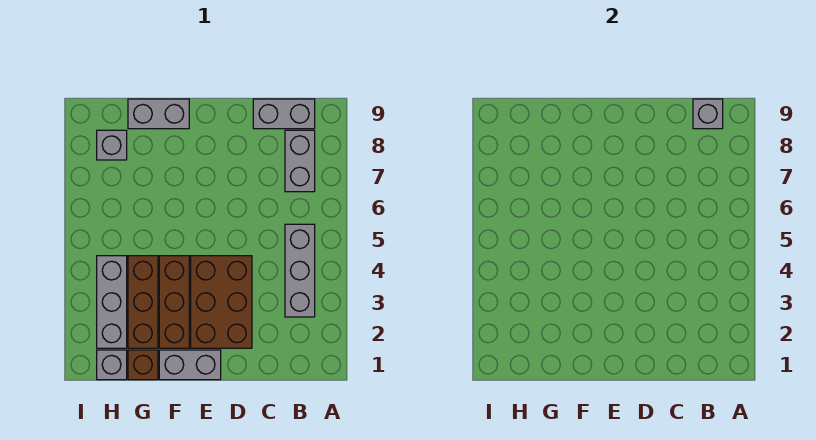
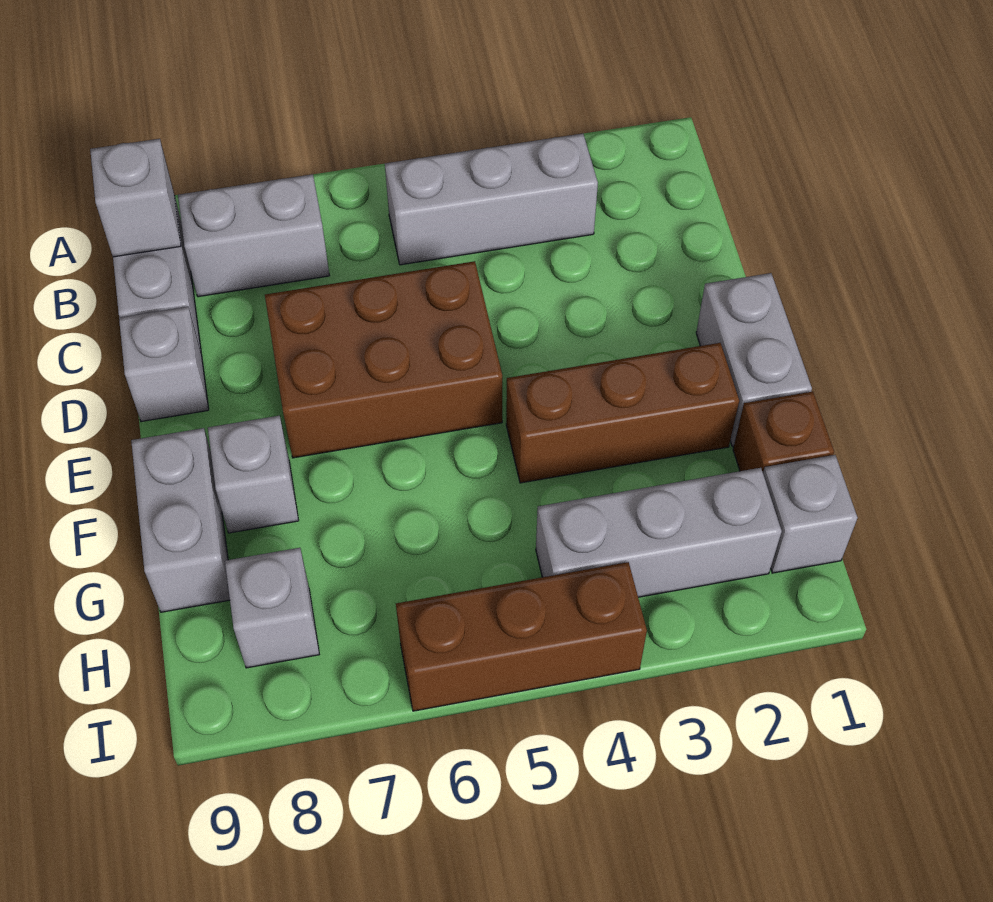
brown 2x3 brick [191,256,252,348] -> brown 2x3 brick moved to [265,261,502,458]
none -> grey 1x1 brick [119,307,209,422]
none -> grey 1x1 brick [208,416,299,533]
brown 1x3 brick [128,256,158,348] -> brown 1x3 brick moved to [396,562,647,711]

